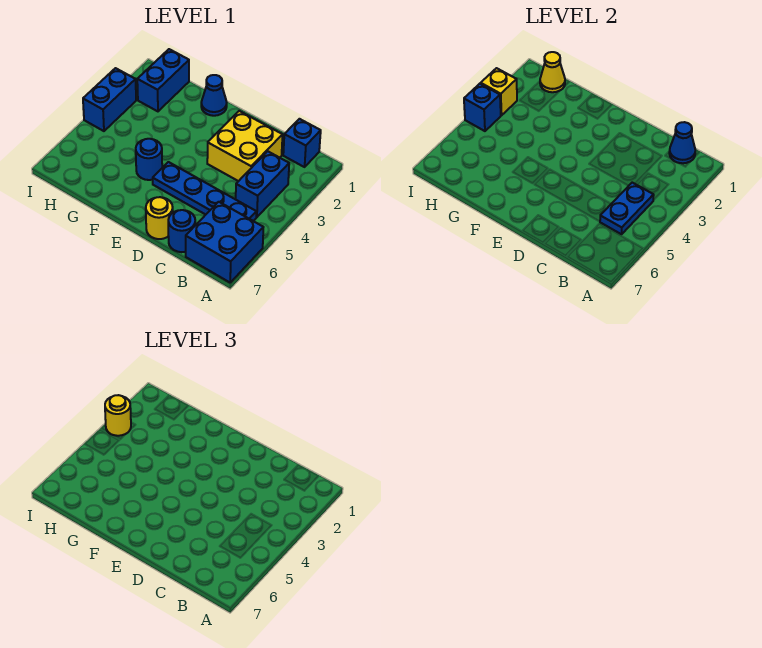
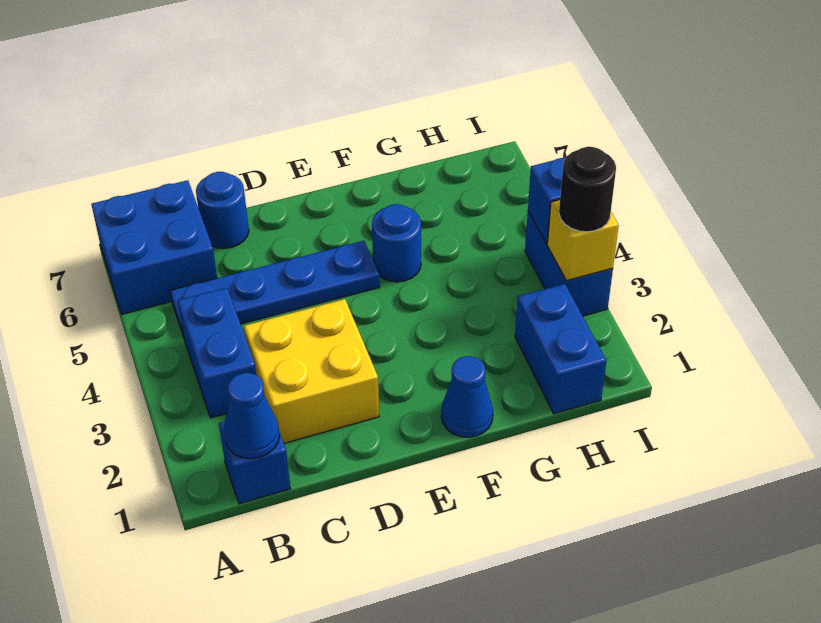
blue 1x2 plate [600,183,654,234] -> none
yellow 1x1 round brick [146,197,173,239] -> none
yellow 1x1 cone [540,52,565,92] -> none
yellow 1x1 round brick [105,395,131,436] -> black 1x1 round brick [559,147,616,232]

